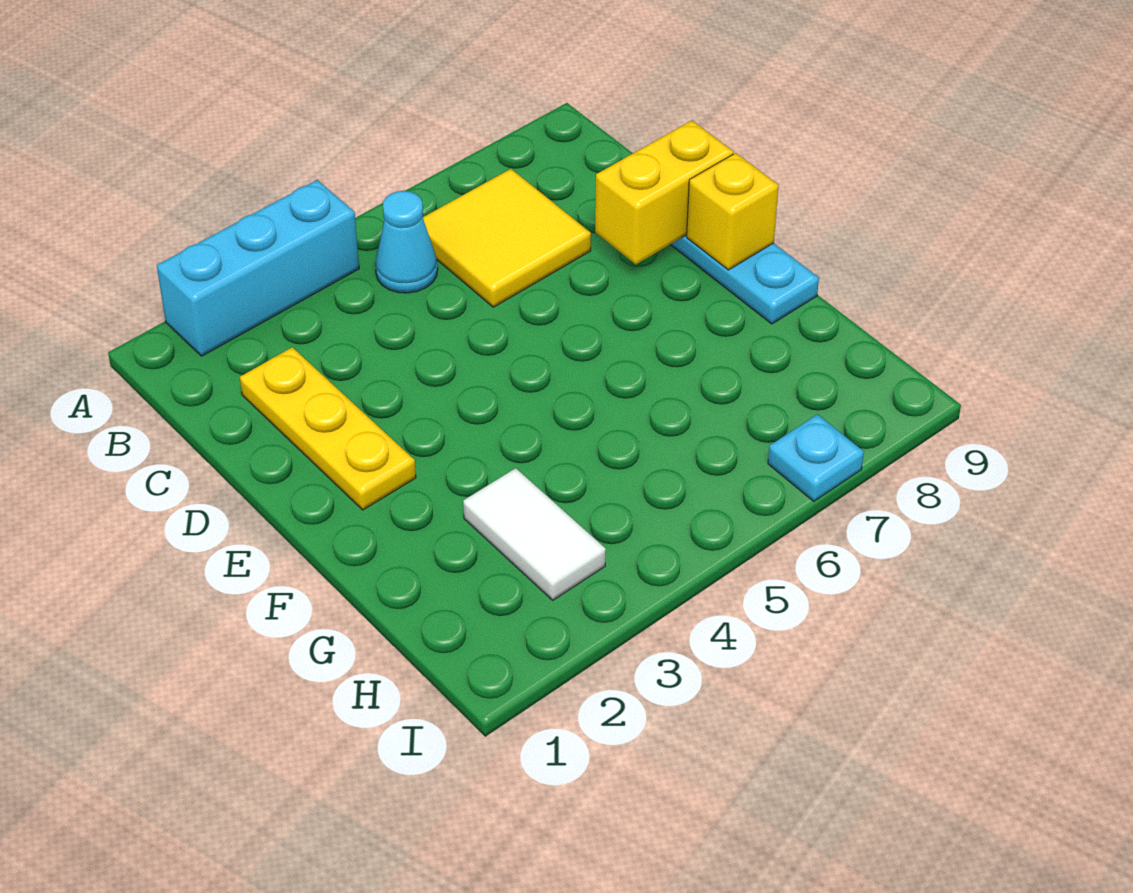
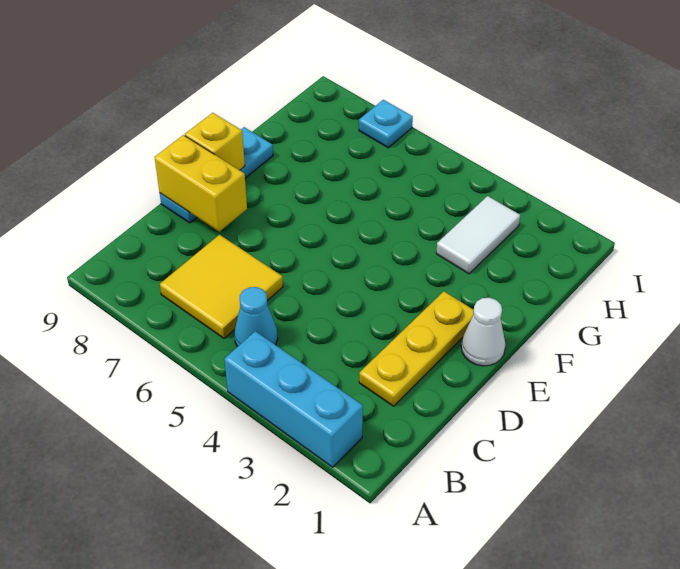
none -> white 1x1 cone [461,298,505,366]

